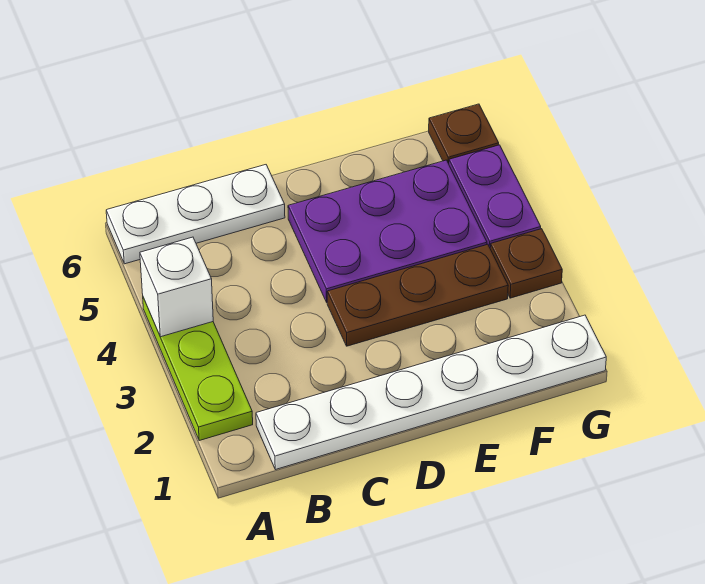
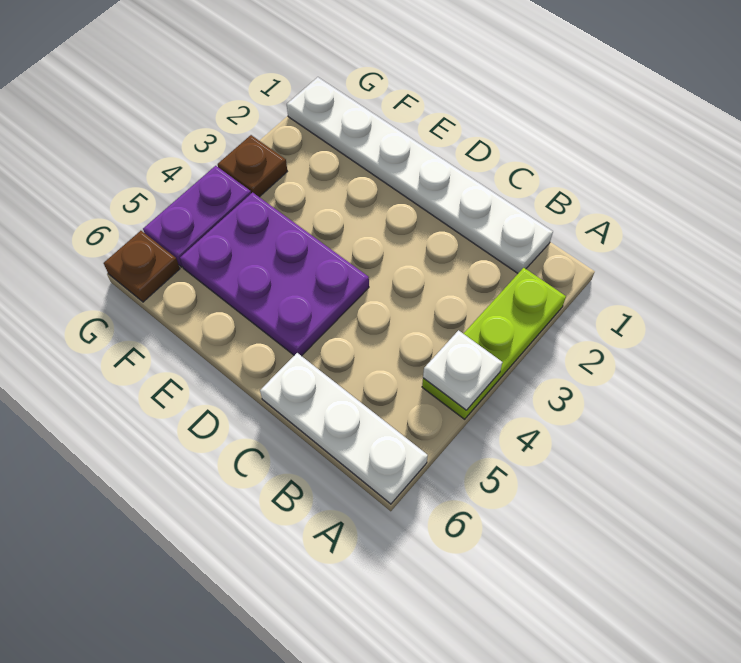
white 1x1 brick [140,237,213,337] -> white 1x1 plate [423,330,502,410]
brown 1x3 plate [327,244,508,346] -> none

